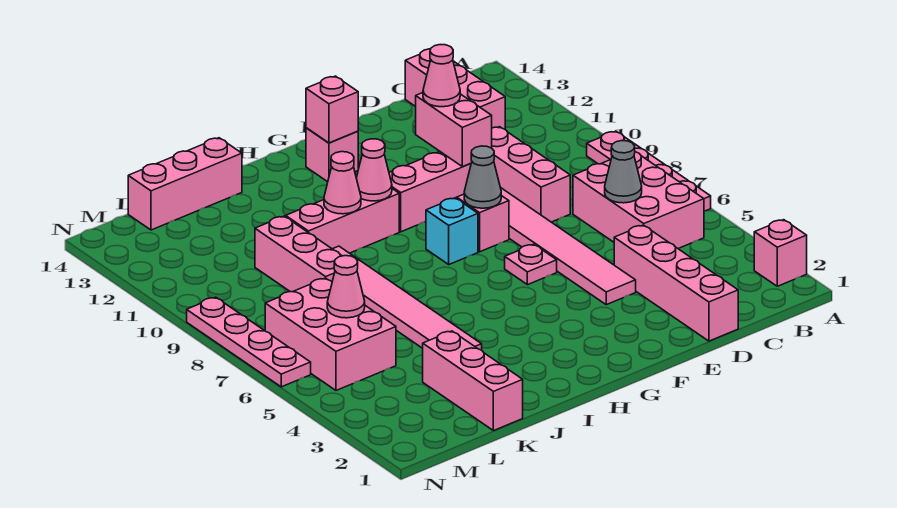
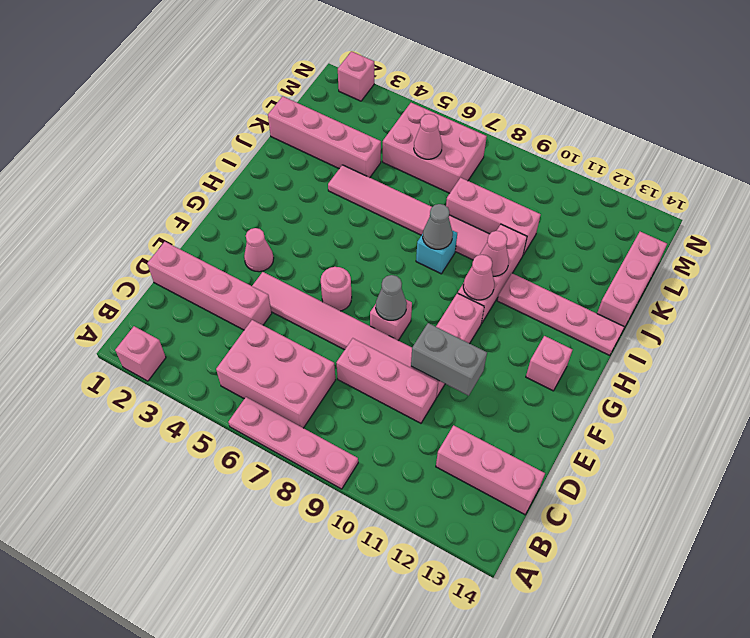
grey 1x1 cone [605,141,642,203] -> grey 1x1 cone moved to [423,204,453,249]
pink 1x2 brick [416,93,492,167] -> grey 1x2 brick [411,323,487,396]
pink 1x1 cone [423,45,460,107] -> pink 1x1 cone moved to [244,228,274,272]
pink 1x1 plate [505,244,557,285] -> pink 1x1 round brick [321,267,352,311]
cyan 1x1 brick [426,198,478,264] -> cyan 1x1 brick moved to [416,230,457,274]
pink 1x1 brick [306,76,359,143] -> pink 1x1 brick moved to [338,51,374,101]
pink 1x3 brick [423,331,523,431] -> pink 1x4 brick [268,96,381,178]
pink 1x4 plate [187,297,311,387] -> pink 1x4 plate moved to [497,273,624,356]

